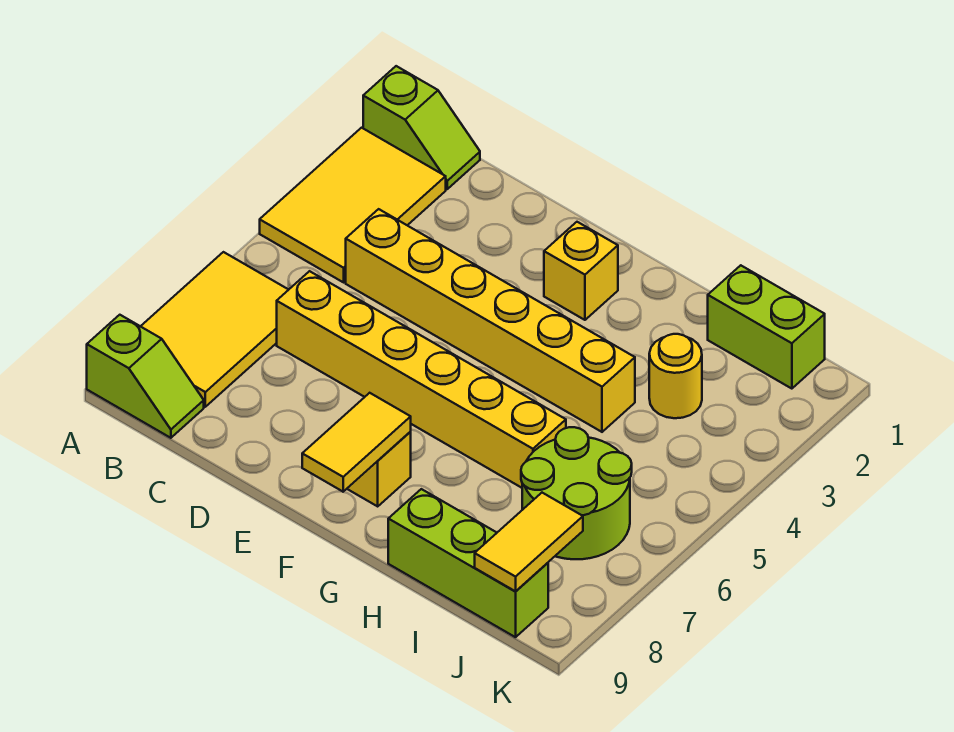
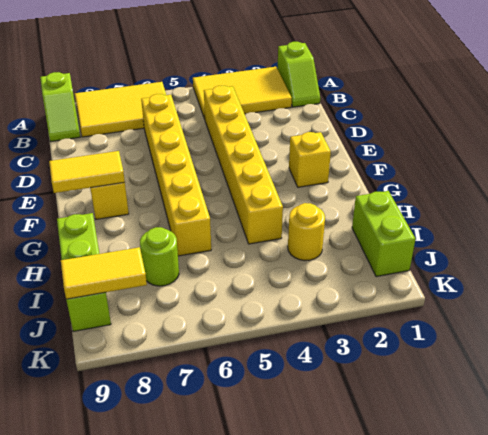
lime 2x2 round brick [521,427,632,559] -> lime 1x1 round brick [140,227,179,286]

